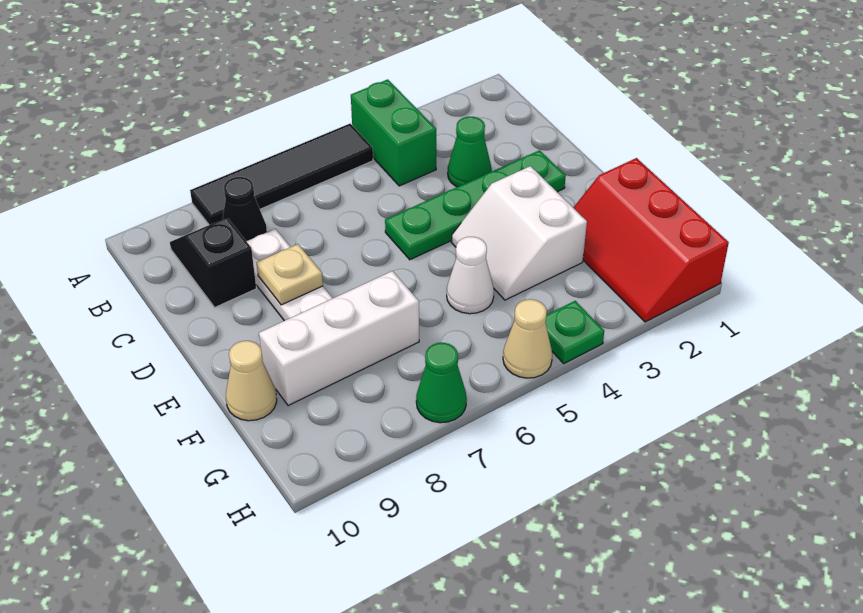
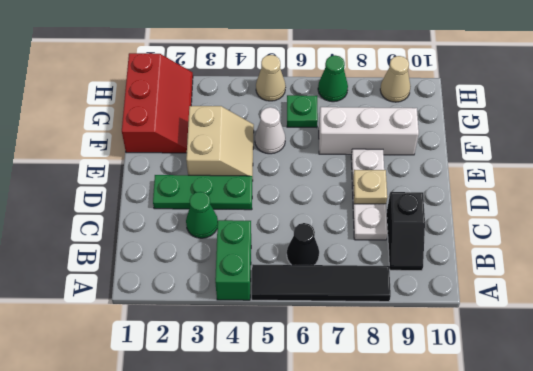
black 1x1 cone [222,177,267,241] -> black 1x1 cone moved to [287,223,319,265]
green 1x4 plate [385,150,566,260] -> green 1x3 plate [153,175,252,210]
white 2x2 slope [451,166,587,300] -> tan 2x2 slope [186,106,254,181]
tan 1x1 cone [226,341,277,421] -> tan 1x1 cone moved to [380,56,410,102]
green 1x1 plate [546,301,604,363] -> green 1x1 plate moved to [287,95,318,128]

